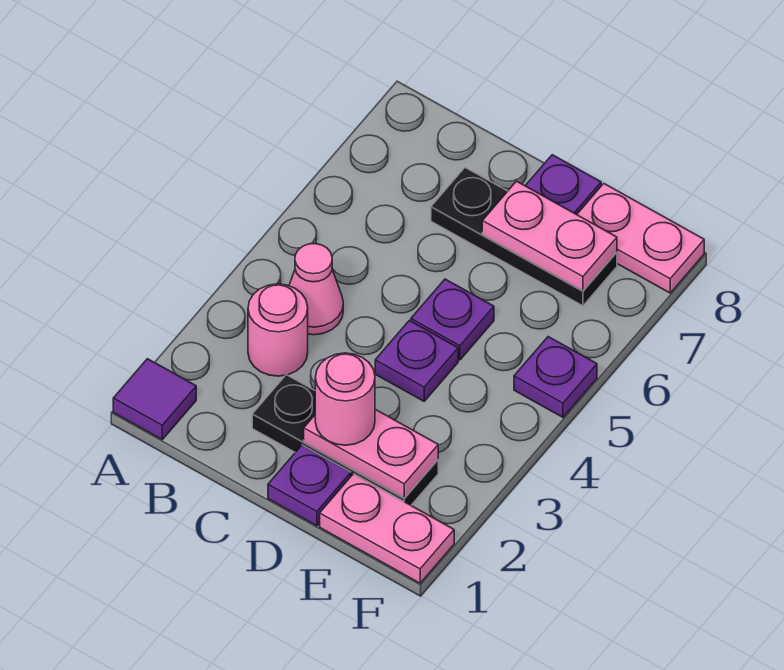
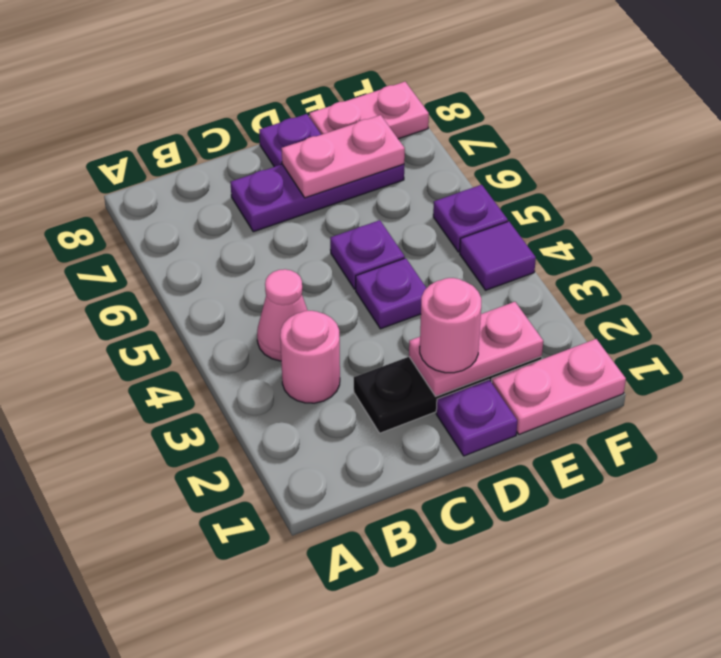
purple 1x1 tile [113,359,196,439] -> purple 1x1 tile moved to [460,221,536,290]
black 1x3 plate [431,168,617,306] -> purple 1x3 plate [231,164,404,232]

